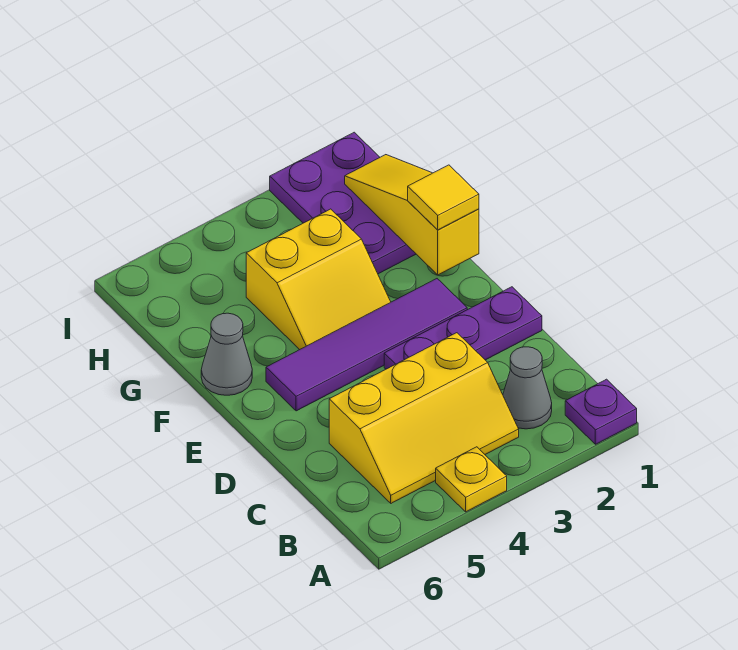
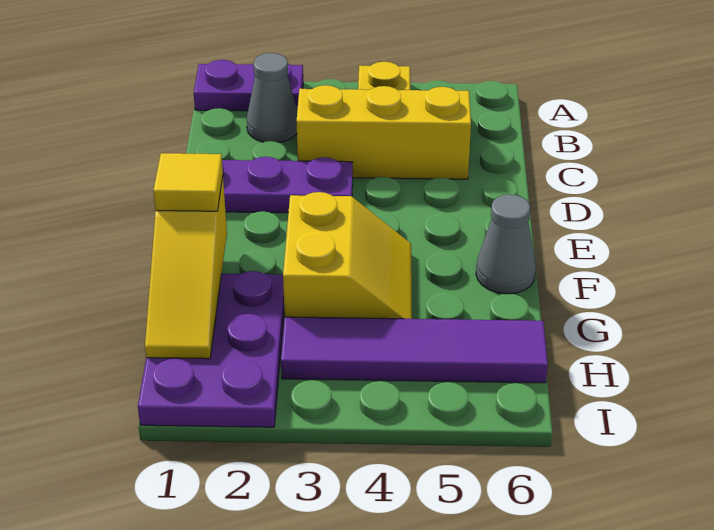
purple 1x1 plate [565,379,637,444] -> purple 1x2 plate [194,60,303,111]
purple 1x4 tile [266,279,467,411] -> purple 1x4 tile moved to [281,317,548,383]
yellow 2x2 slope [246,209,391,350] -> yellow 2x2 slope turned to [283,192,412,319]

